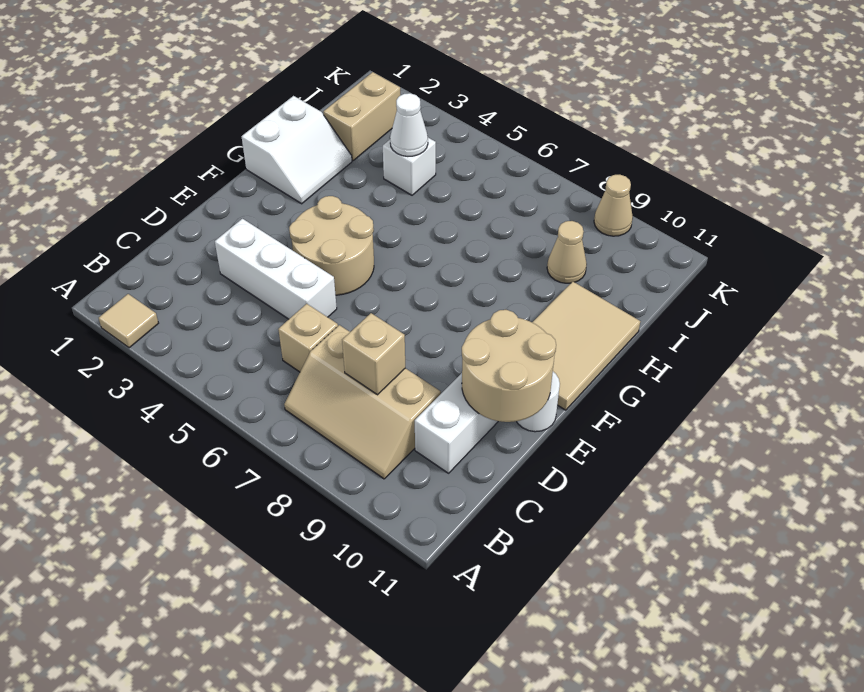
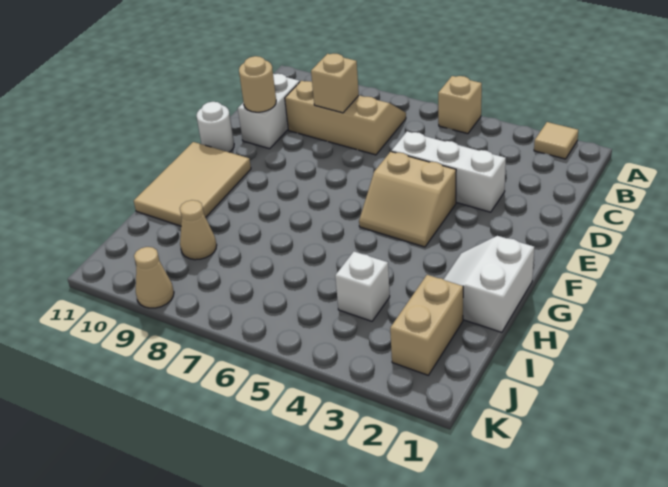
tan 1x1 brick [278,304,338,372] -> tan 1x1 brick moved to [438,76,482,134]
tan 2x2 round brick [462,310,556,422] -> tan 1x1 round brick [239,56,276,112]
tan 2x2 round brick [289,196,374,295] -> tan 2x2 slope [359,152,456,247]
white 1x1 cone [390,93,428,156] -> none

